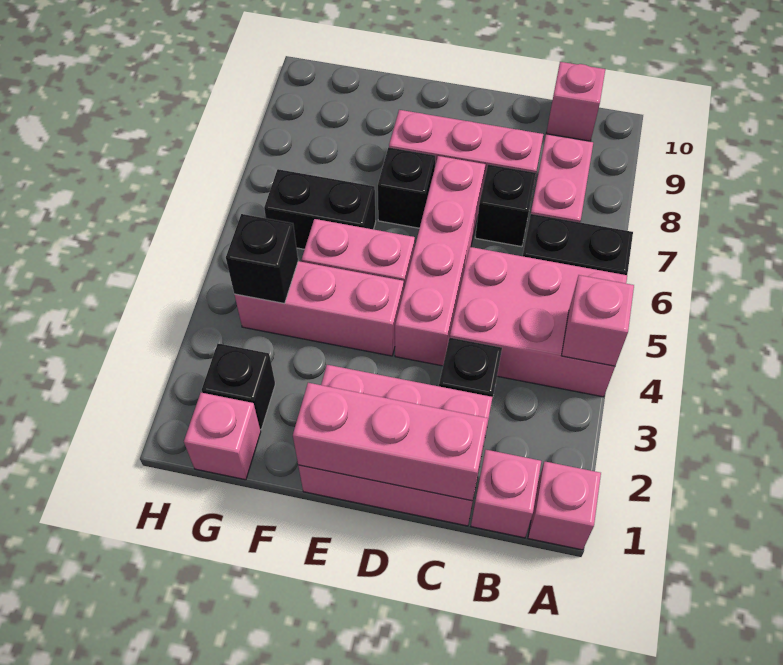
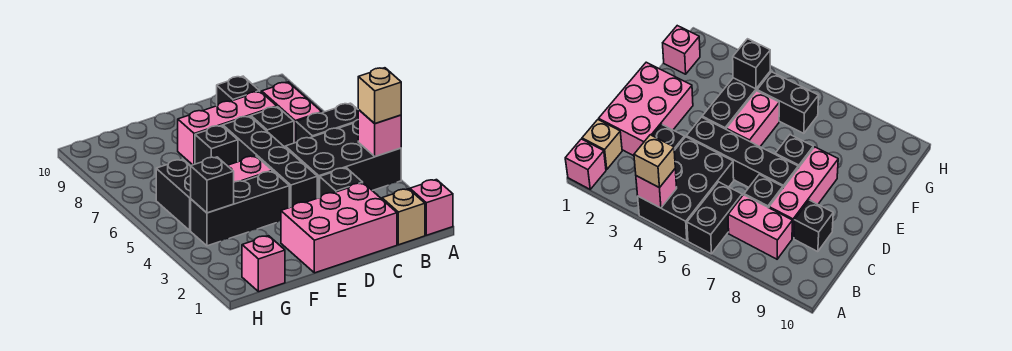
pink 2x3 brick [450,247,627,397] -> black 2x3 brick [285,120,401,198]
none -> tan 1x1 brick [358,68,401,124]
pink 1x1 brick [471,450,541,538] -> tan 1x1 brick [382,189,425,245]
pink 1x1 brick [546,62,605,141] -> none
pink 1x3 brick [293,383,488,501] -> none
pink 1x4 brick [395,156,485,366] -> black 1x4 brick [223,116,317,208]
pink 1x3 brick [234,261,404,356] -> black 1x3 brick [191,171,289,246]
black 1x2 brick [264,169,376,249] -> black 1x2 brick turned to [156,159,191,230]
black 1x1 brick [202,343,275,429] -> black 1x1 brick moved to [217,76,260,106]

